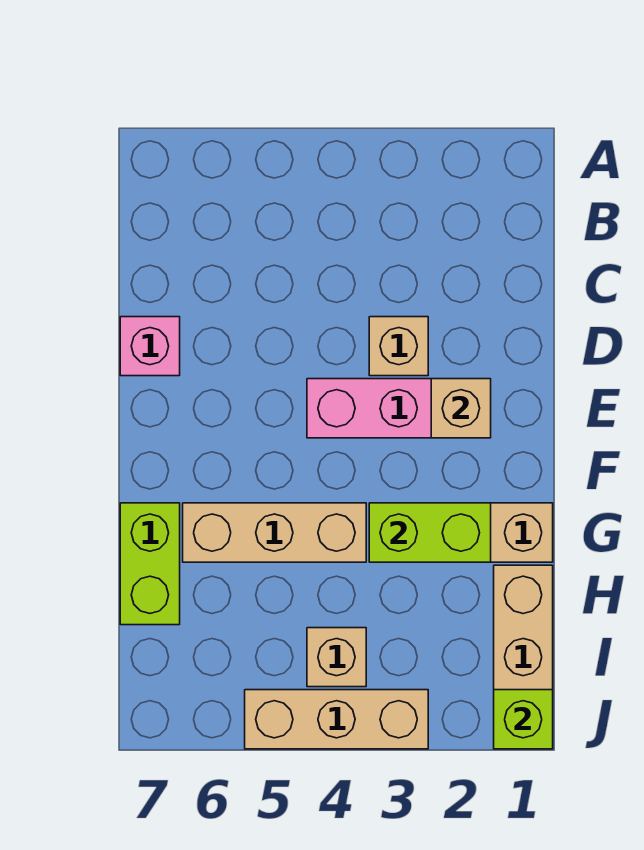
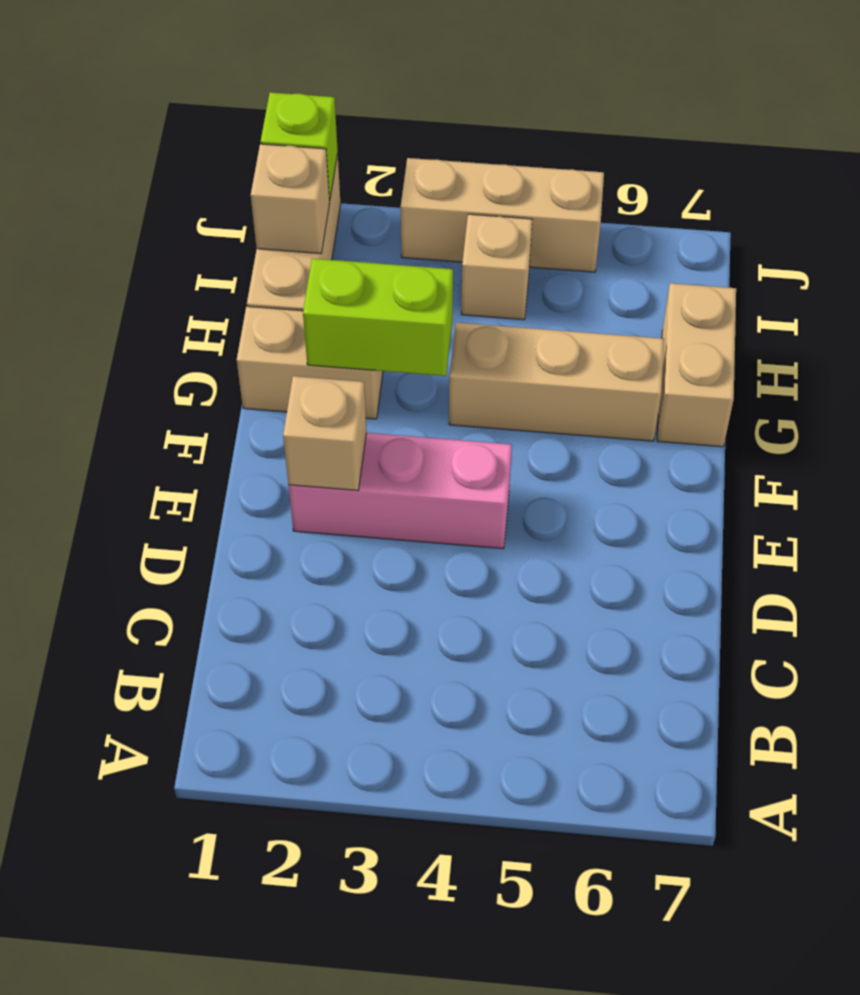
tan 1x1 brick [369,317,428,376] -> tan 1x1 brick moved to [251,144,330,254]
pink 1x1 brick [120,317,180,376] -> none
lime 1x2 brick [120,503,180,625] -> tan 1x2 brick [657,283,736,447]

